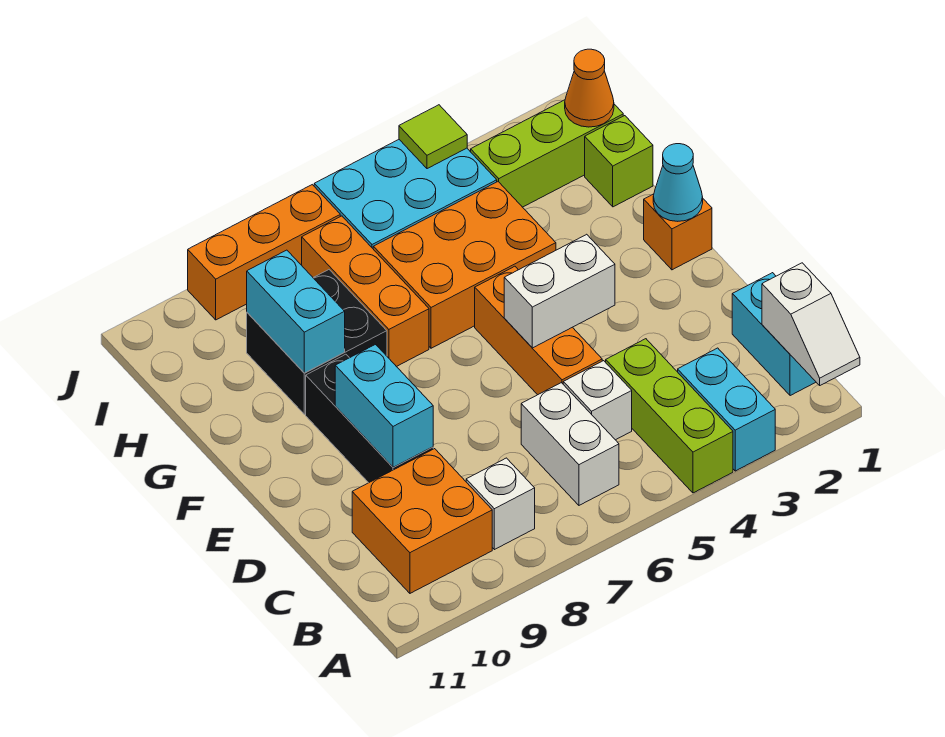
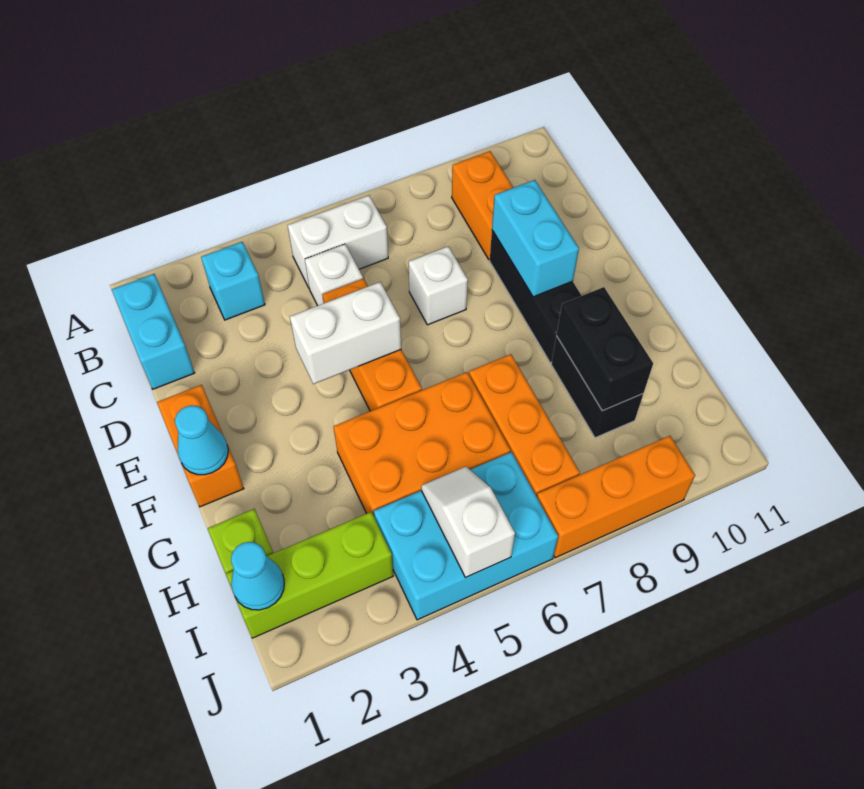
white 1x2 slope [762,263,860,385] -> white 1x2 slope moved to [421,467,515,578]
cyan 1x2 brick [678,348,775,471] -> cyan 1x1 brick [201,242,265,320]
lime 1x3 brick [606,339,733,493] -> none
white 1x2 brick [521,383,619,505] -> white 1x2 brick turned to [288,195,388,287]
white 1x1 brick [466,458,535,550] -> white 1x1 brick moved to [409,246,468,325]
orange 2x2 brick [352,449,492,593] -> orange 1x2 brick [452,151,513,259]
orange 1x1 brick [644,194,712,270] -> orange 1x2 brick [157,385,244,507]
black 2x2 brick [247,270,387,414] -> black 1x2 brick [551,336,643,438]
cyan 1x2 brick [247,250,345,373] -> black 1x2 brick [556,287,653,411]
orange 1x1 cone [565,49,614,127] -> cyan 1x1 cone [231,542,284,610]
lime 1x1 tile [399,105,467,169] -> none

